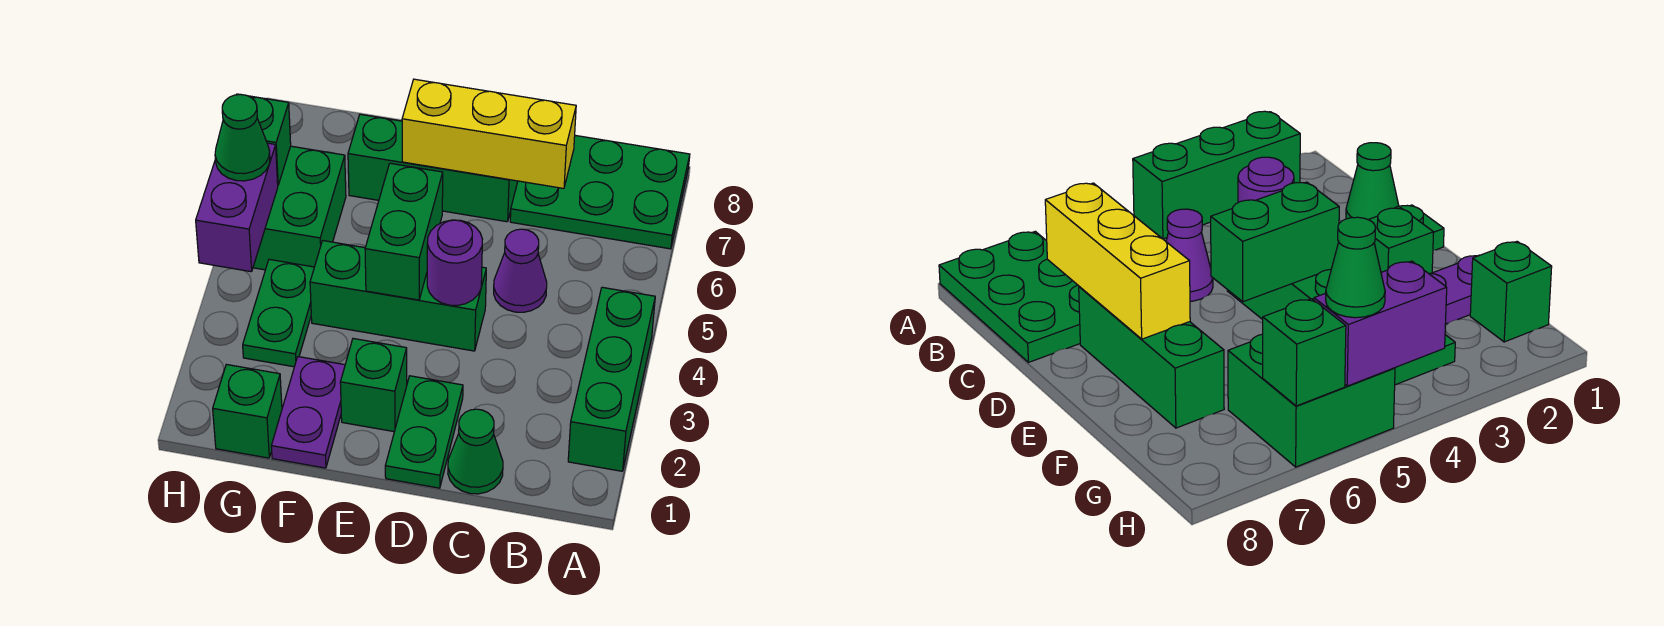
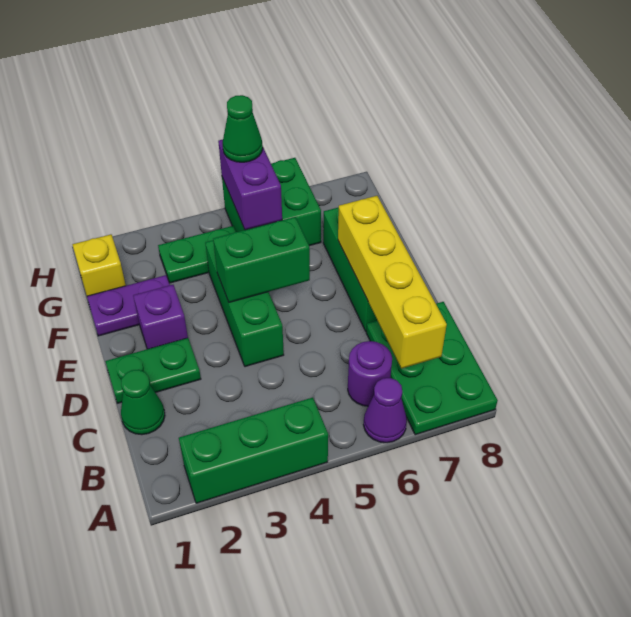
purple 1x1 cone [494,229,547,312] -> purple 1x1 cone moved to [363,378,407,443]
yellow 1x3 brick [402,79,576,188] -> yellow 1x4 brick [338,196,447,369]
purple 1x1 round brick [427,220,482,305] -> purple 1x1 round brick moved to [348,341,392,406]
green 1x1 brick [340,339,407,432] -> purple 1x1 brick [133,285,188,349]
green 1x1 brick [213,364,282,458] -> yellow 1x1 brick [72,234,126,296]
purple 1x2 brick [196,143,278,272] -> purple 1x2 brick turned to [218,140,282,230]
green 1x1 brick [236,94,291,185] -> none

